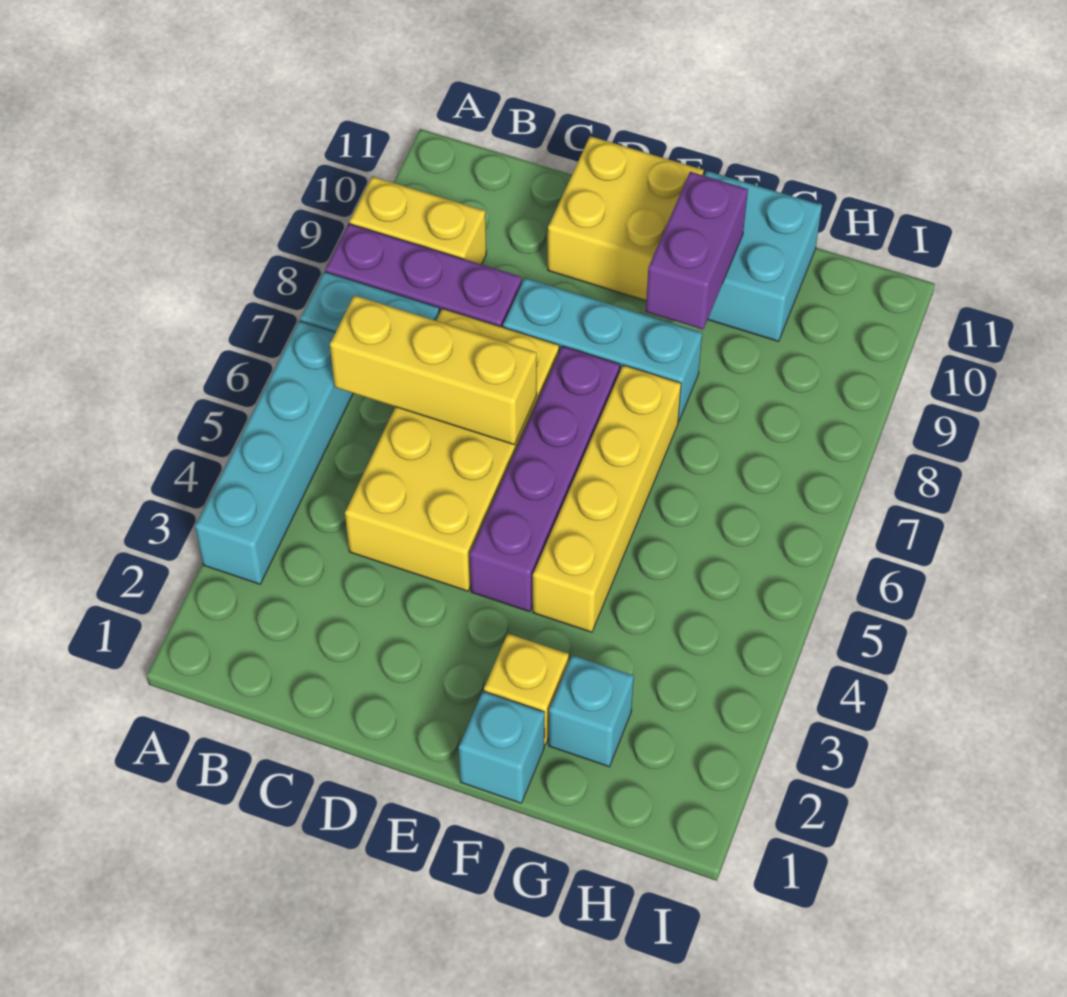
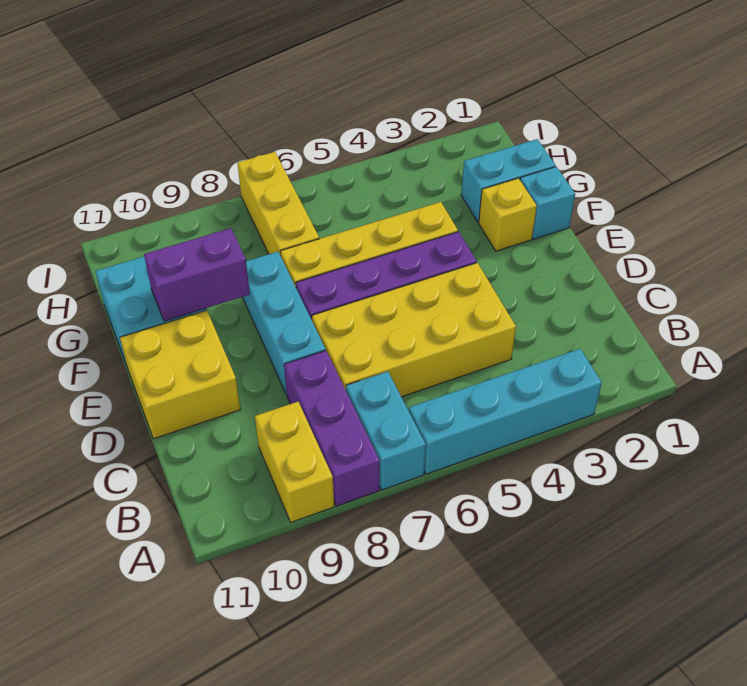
yellow 1x3 brick [330,295,537,445] -> yellow 1x3 brick moved to [237,152,319,256]
cyan 1x1 brick [549,655,634,767] -> cyan 1x2 brick [461,139,556,222]

